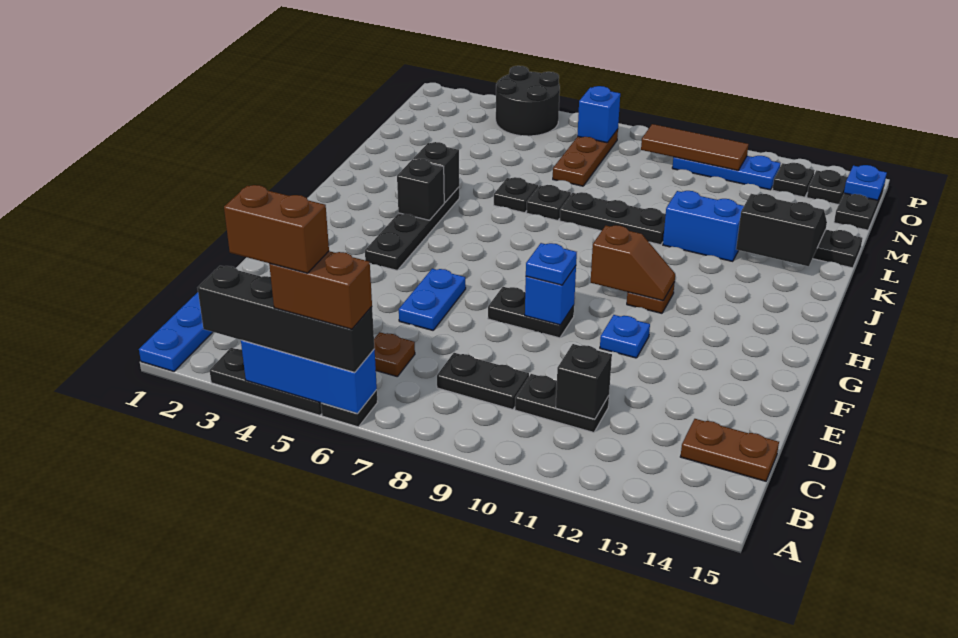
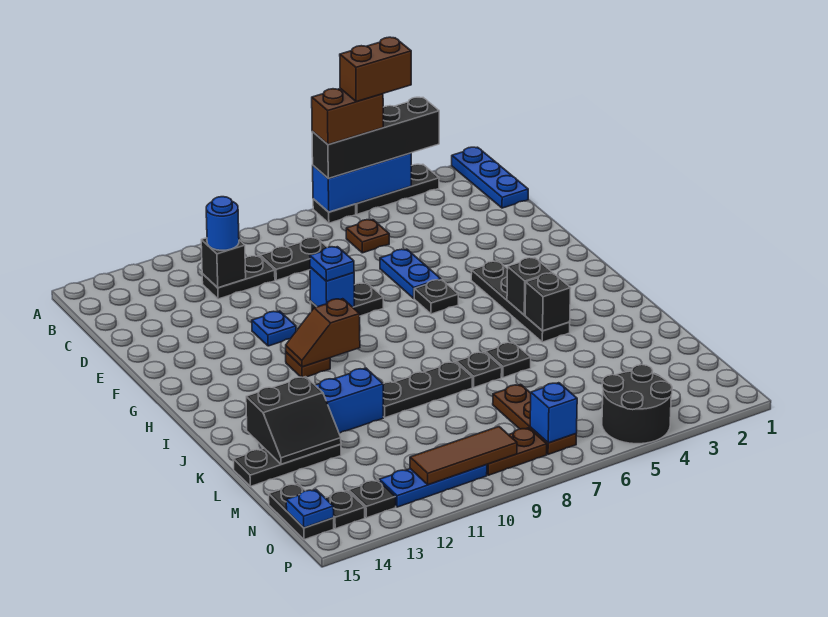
none -> blue 1x1 round brick [206,197,239,250]
brown 1x2 plate [680,419,779,481] -> brown 1x2 plate moved to [487,428,547,475]
none -> black 1x1 plate [414,280,458,314]

